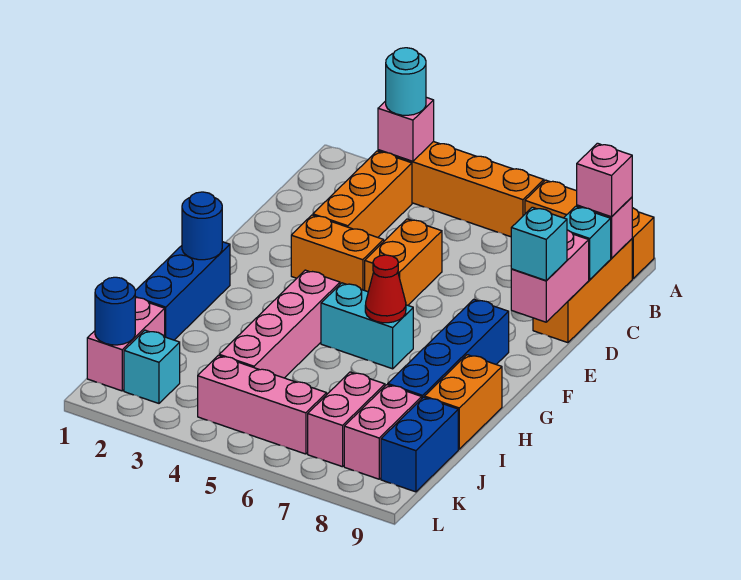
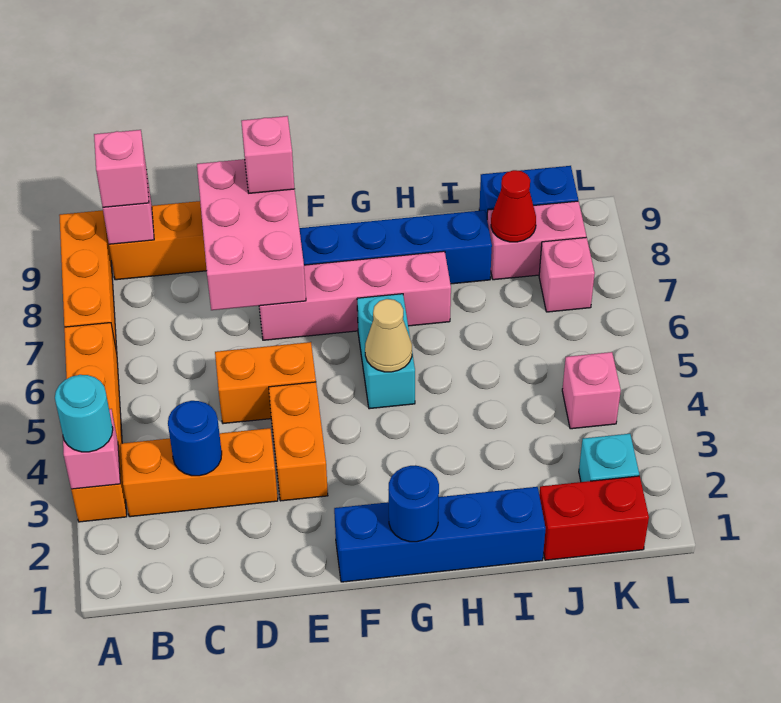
cyan 1x1 brick [564,206,611,280] -> none
pink 1x2 brick [511,230,589,322] -> pink 2x3 brick [197,159,306,310]
cyan 1x1 brick [511,207,567,281] -> pink 1x1 brick [241,116,294,193]
blue 1x3 brick [135,242,230,340] -> blue 1x4 brick [334,487,546,582]
pink 1x4 brick [219,270,340,378] -> pink 1x4 brick moved to [259,251,451,340]
none -> tan 1x1 cone [365,299,412,372]
red 1x1 cone [365,255,406,323] -> red 1x1 cone moved to [491,170,536,242]
orange 1x2 brick [425,355,502,449] -> none
pink 1x2 brick [87,298,165,391] -> red 1x2 brick [539,476,649,560]
pink 1x2 brick [308,372,385,467] -> pink 1x1 brick [539,237,595,312]
blue 1x1 round brick [95,277,135,345] -> blue 1x1 round brick moved to [168,401,222,476]
pink 1x3 brick [198,355,327,454] -> pink 1x1 brick [562,352,621,429]

